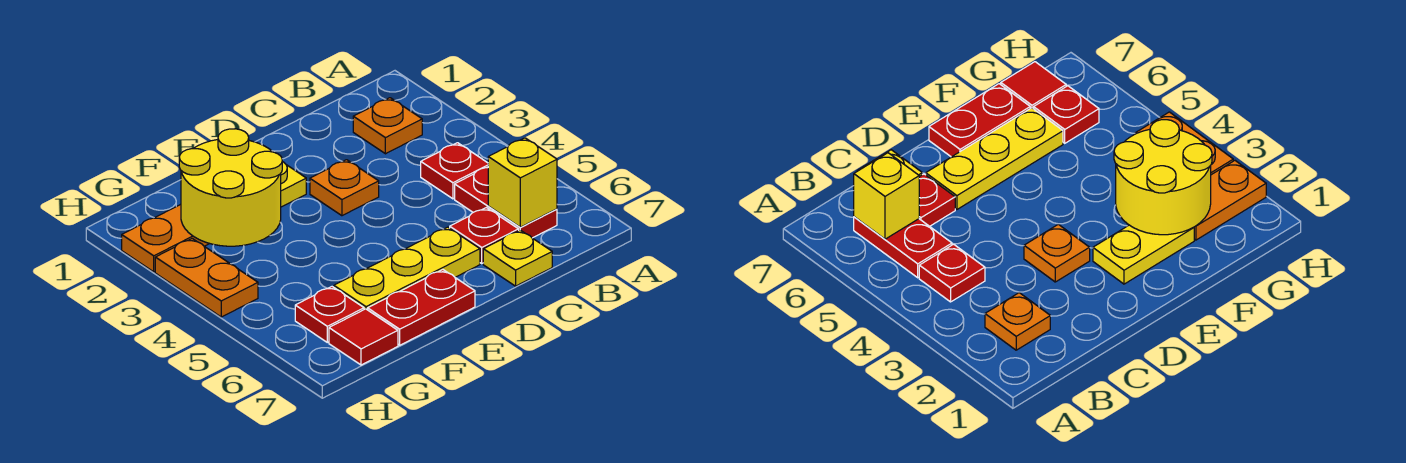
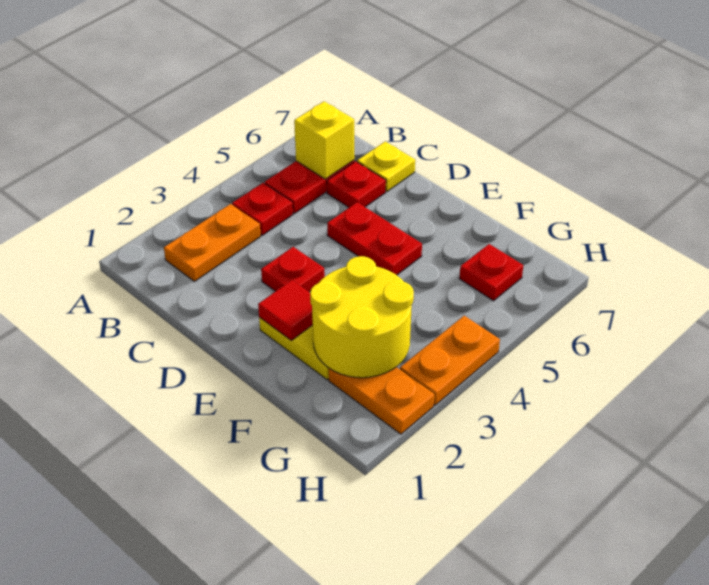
orange 1x1 plate [353,98,422,154] -> orange 1x2 plate [164,204,261,281]
orange 1x1 plate [310,160,379,216] -> red 1x1 plate [261,247,325,292]
yellow 1x3 plate [334,227,480,310] -> none
red 1x2 plate [368,270,475,345] -> red 1x2 plate moved to [327,202,422,275]
red 1x1 tile [329,309,398,365] -> red 1x1 tile moved to [258,280,313,340]

